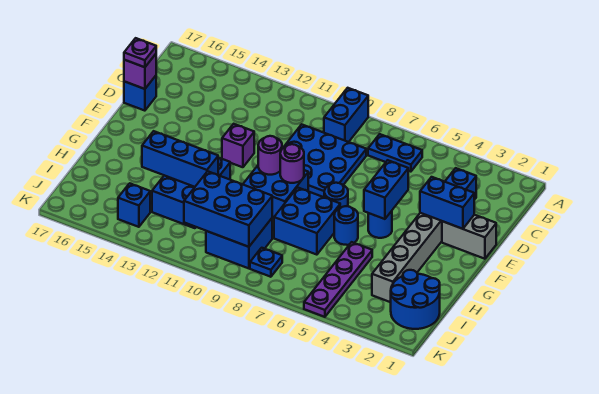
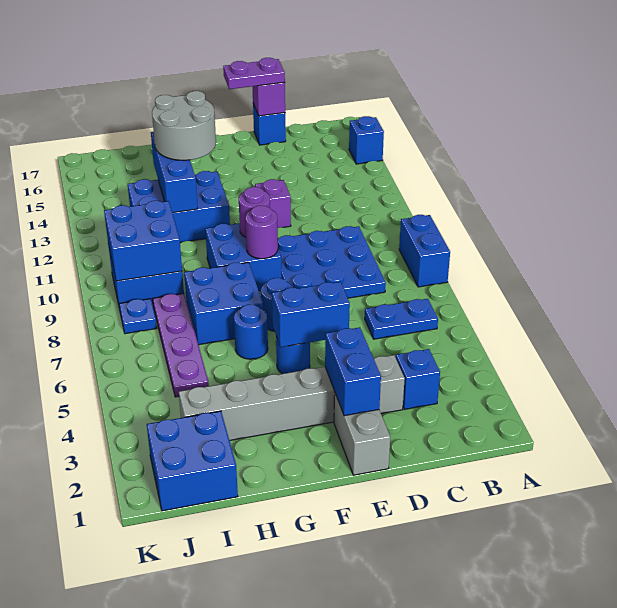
blue 1x2 brick [324,88,368,142] -> blue 1x2 brick turned to [399,215,450,287]
blue 1x2 plate [368,134,422,172] -> blue 1x2 plate turned to [365,299,438,339]
purple 1x1 plate [124,38,156,67] -> purple 1x2 plate [223,58,285,89]
none -> grey 2x2 round brick [152,91,216,160]
purple 1x4 plate [304,242,372,317] -> purple 1x4 plate turned to [153,293,209,397]
blue 2x2 round brick [391,270,440,329] -> blue 2x2 brick [147,411,238,511]
blue 2x3 brick [184,171,272,247] -> blue 2x2 brick [104,201,182,281]
blue 1x1 brick [118,183,150,227] -> blue 1x1 brick moved to [349,116,384,164]

